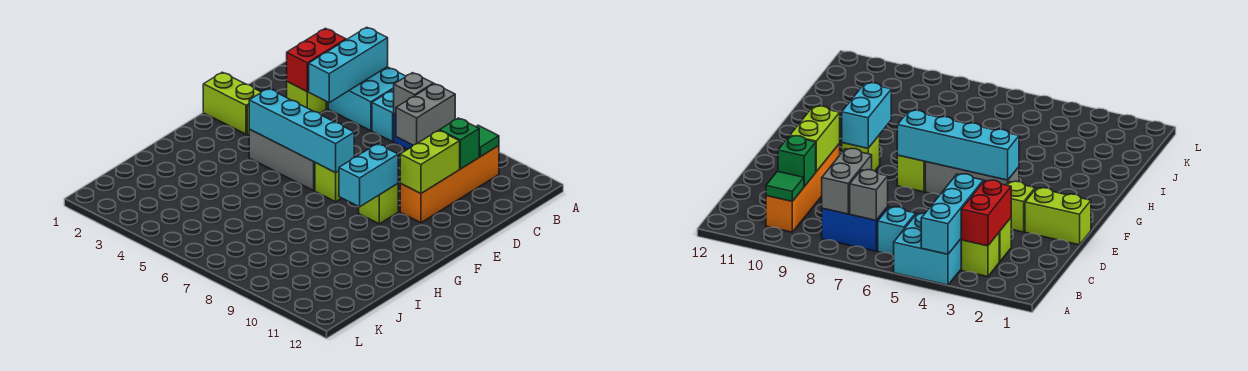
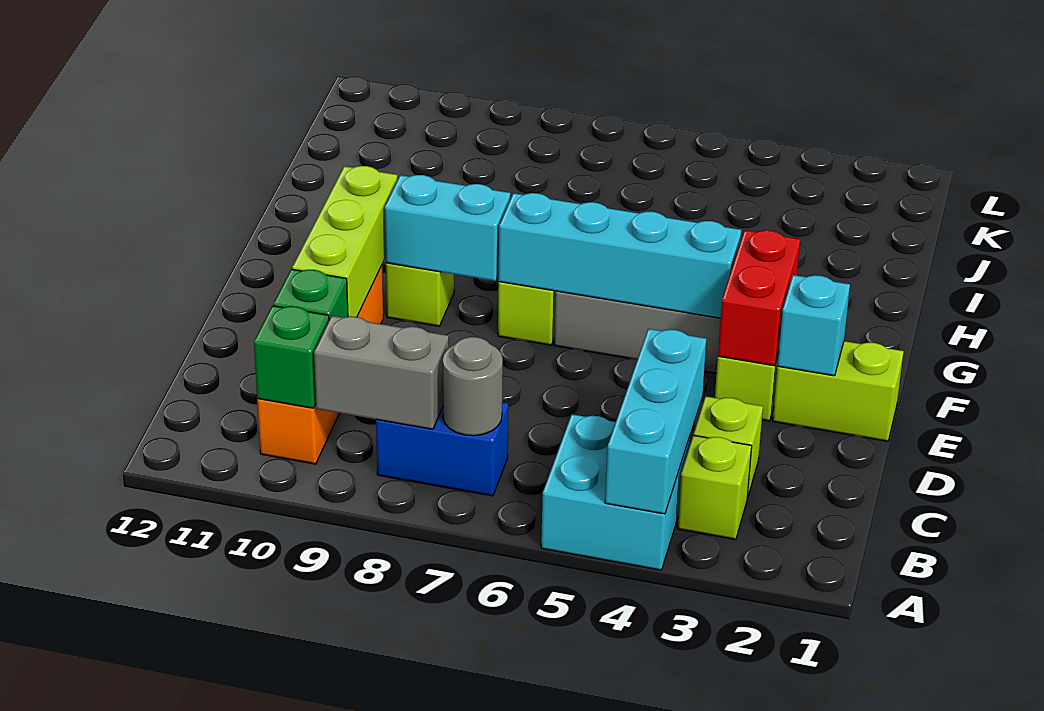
red 1x2 brick [287,28,346,92] -> red 1x2 brick moved to [718,230,800,366]
cyan 1x1 brick [372,91,394,142] -> cyan 1x1 brick moved to [778,275,850,376]
grey 1x1 brick [394,73,433,114] -> grey 1x1 round brick [443,337,503,436]
grey 1x2 brick [396,84,455,145] -> grey 1x2 brick turned to [314,316,449,429]
green 1x1 tile [476,125,499,157] -> green 1x1 brick [254,306,329,408]
lime 1x2 brick [400,130,460,194] -> lime 1x3 brick [292,166,397,317]
cyan 1x2 brick [339,144,398,207] -> cyan 1x2 brick turned to [385,175,510,281]

